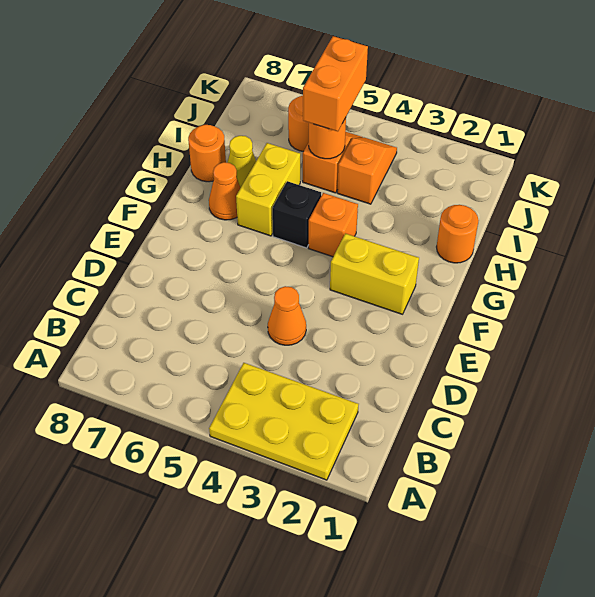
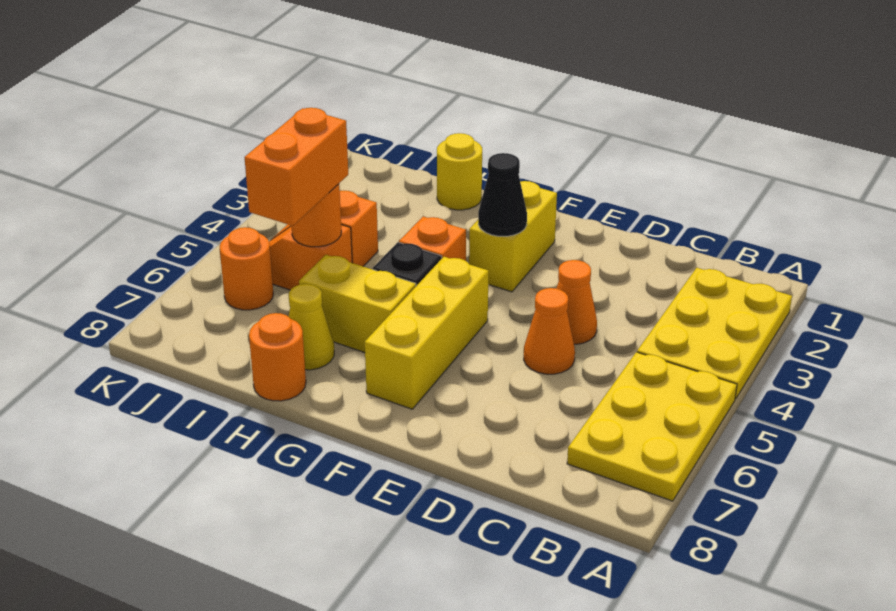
none -> yellow 2x3 plate [567,352,737,501]
none -> black 1x1 cone [478,153,527,236]
none -> yellow 1x3 brick [365,257,489,409]
orange 1x1 cone [209,162,240,220] -> orange 1x1 cone moved to [524,288,575,374]
orange 1x1 round brick [437,205,479,263] -> yellow 1x1 round brick [437,133,482,210]
orange 1x2 brick [303,36,368,131] -> orange 1x2 brick turned to [244,108,348,226]

